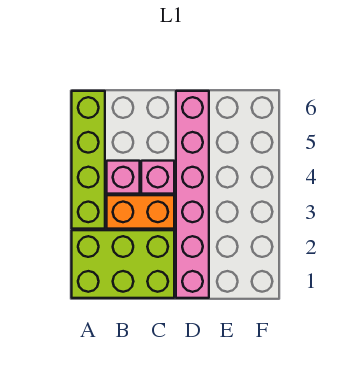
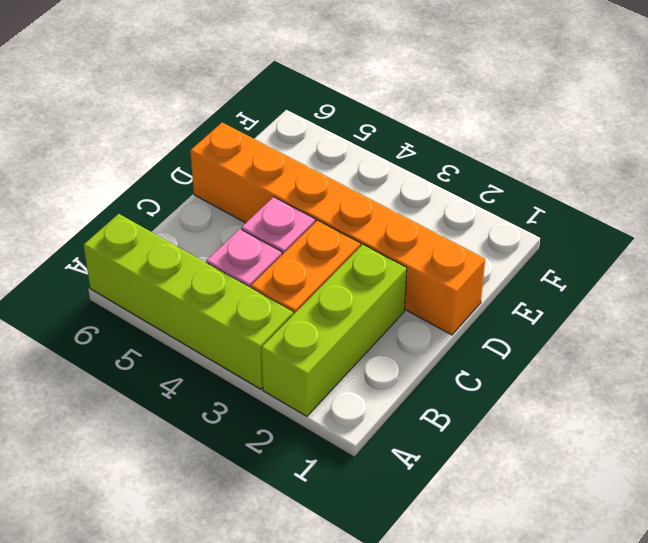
lime 2x3 brick [72,230,174,298] -> lime 1x3 brick [261,244,407,416]
pink 1x6 brick [176,91,209,298] -> orange 1x6 brick [190,122,485,335]

